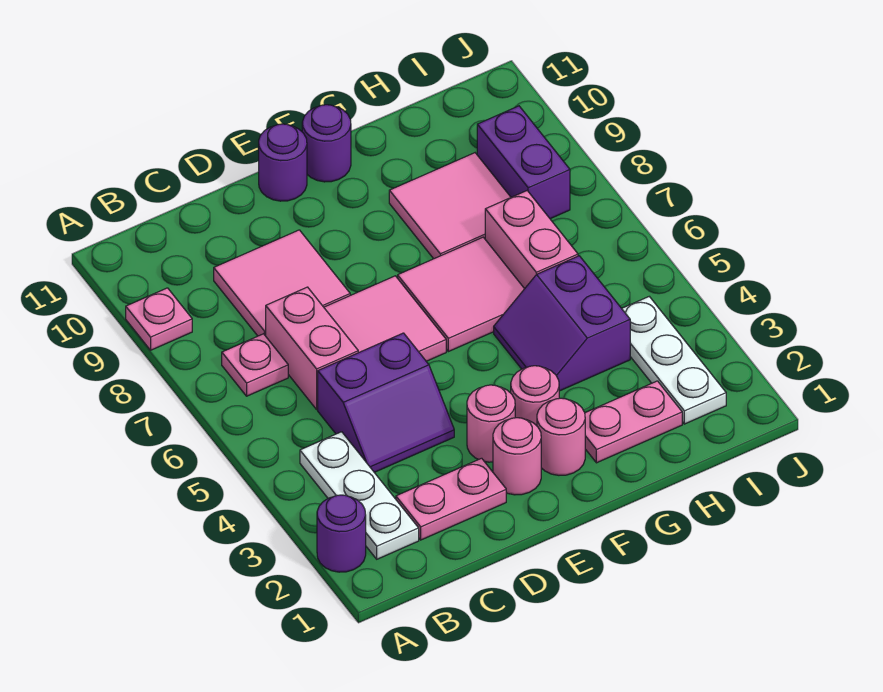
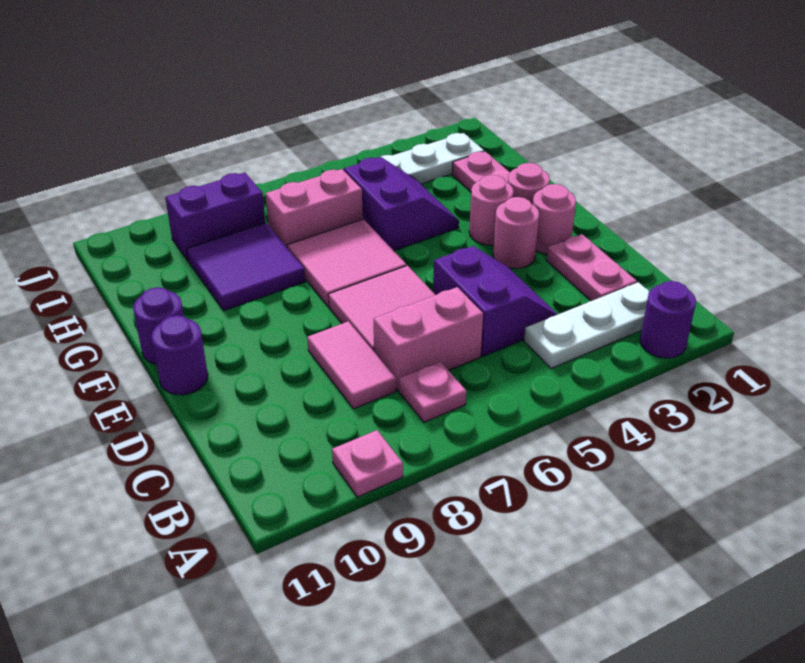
pink 2x2 tile [214,230,350,336] -> pink 1x2 tile [307,321,396,409]
purple 2x2 slope [494,256,630,391] -> purple 2x2 slope turned to [344,157,459,251]
pink 2x2 tile [389,153,511,259] -> purple 2x2 tile [187,223,305,311]

